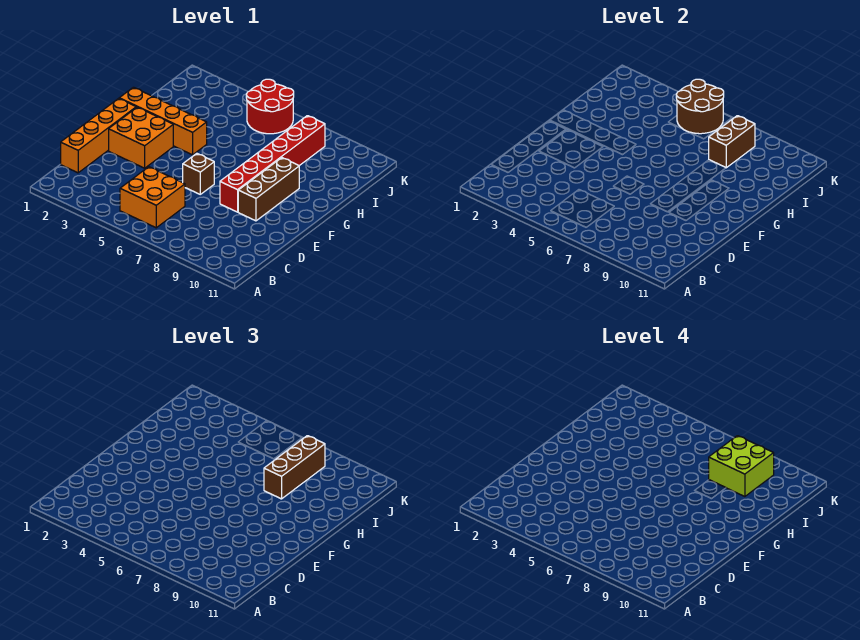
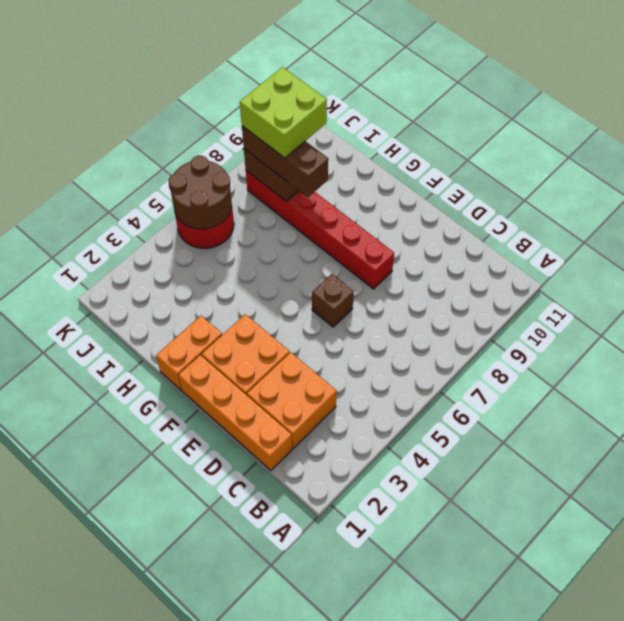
orange 2x2 brick [120,167,185,228] -> orange 2x2 brick moved to [247,352,337,448]
brown 1x3 brick [238,158,299,221] -> none
orange 1x4 brick [119,87,207,155] -> orange 1x2 brick [156,316,222,390]

